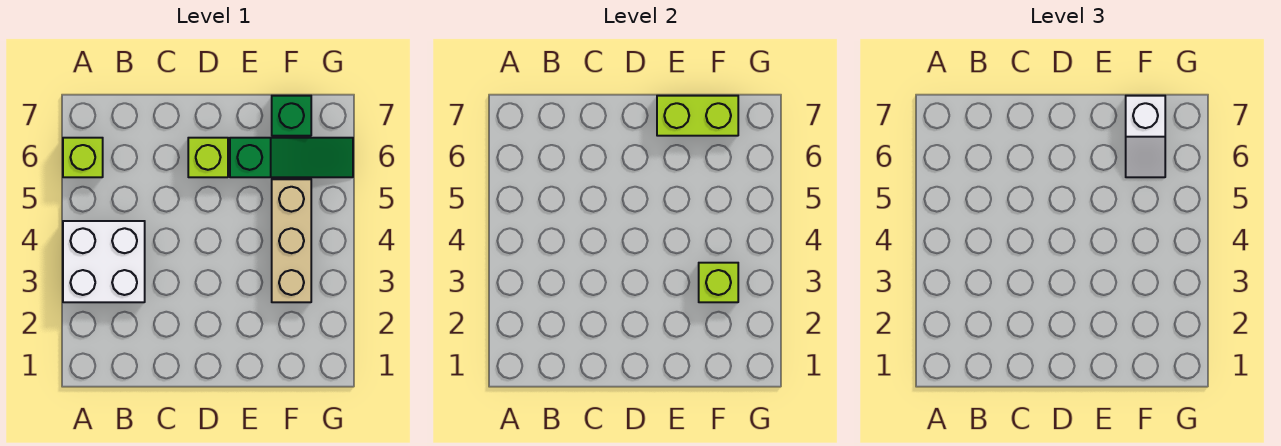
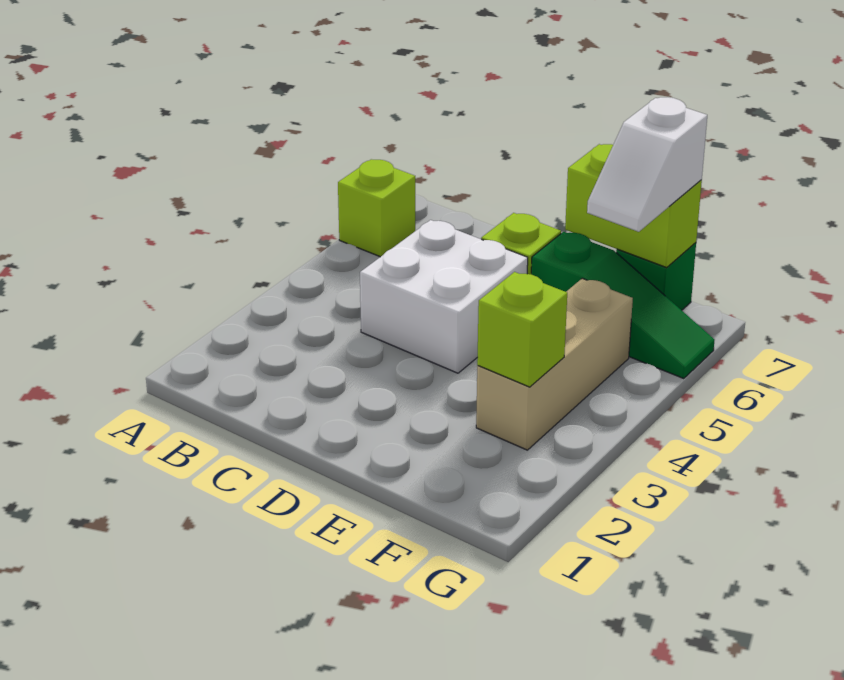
white 2x2 brick [63,221,145,302] -> white 2x2 brick moved to [360,220,528,373]

